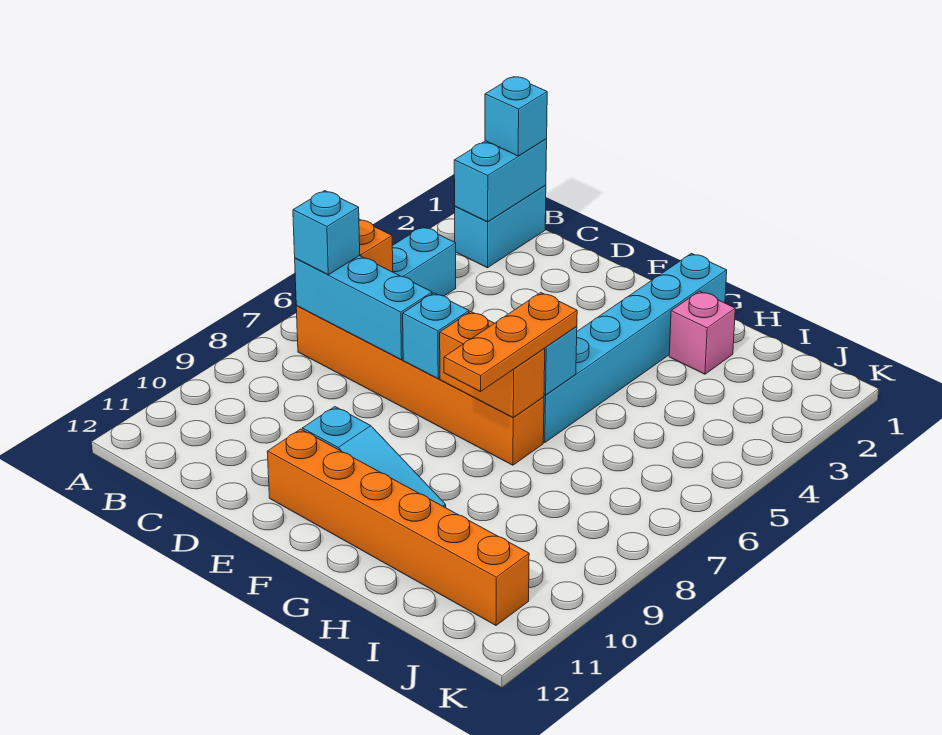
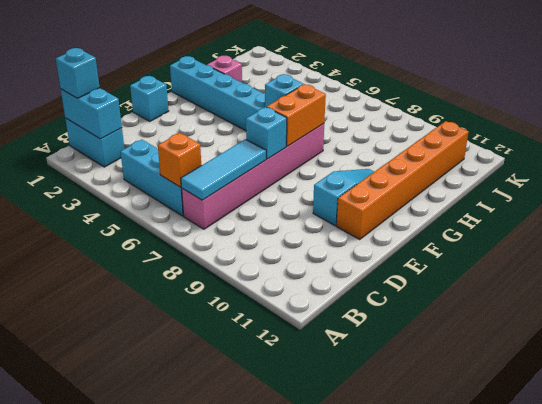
orange 1x6 brick [296,306,544,465] -> pink 1x6 brick [182,124,324,229]
cyan 1x3 brick [295,256,432,360] -> cyan 1x3 tile [181,139,266,200]
cyan 1x1 brick [293,191,360,275] -> cyan 1x1 brick moved to [130,76,169,121]
orange 1x3 plate [444,293,577,392] -> none

